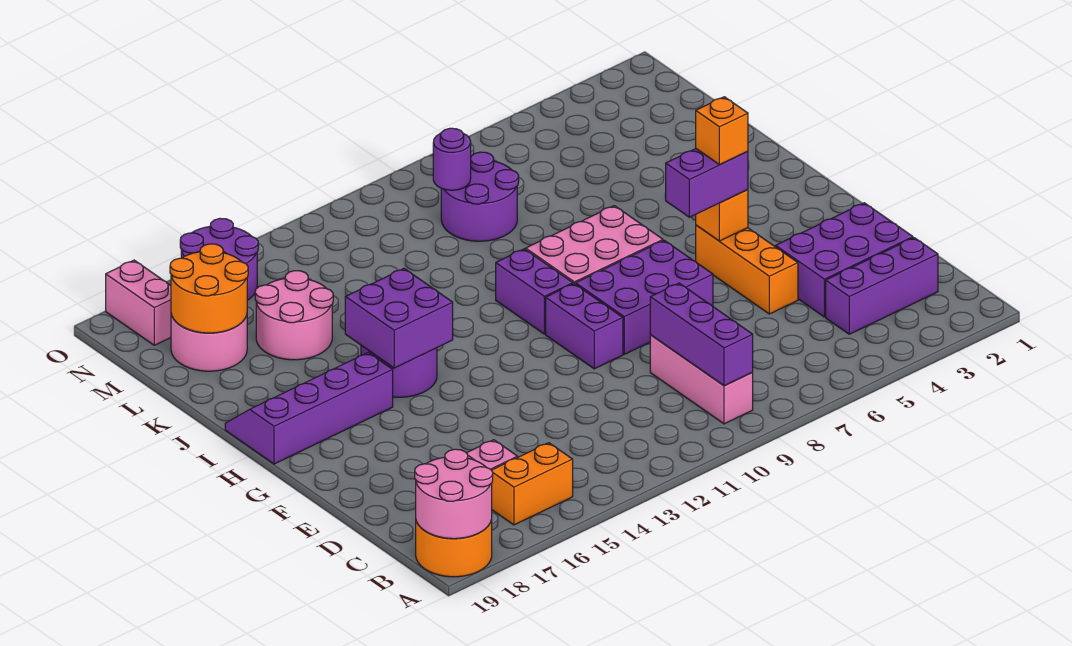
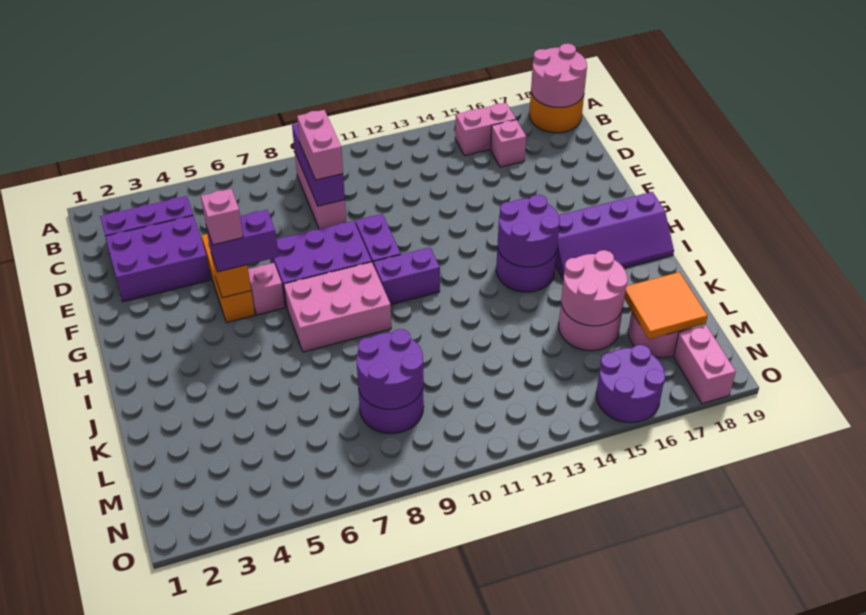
orange 1x2 brick [491,443,573,525] -> pink 1x2 brick [455,103,516,156]
none -> pink 1x2 brick [297,110,343,180]
orange 1x1 brick [696,97,748,165] -> pink 1x1 brick [201,189,243,245]
none -> pink 1x1 brick [248,263,285,315]
purple 1x2 brick [496,249,573,334] -> purple 1x2 brick turned to [373,247,440,304]
purple 2x2 brick [345,269,453,368] -> purple 2x2 round brick [498,195,560,267]
none -> pink 2x2 round brick [561,250,628,326]
orange 2x2 round brick [170,244,248,333] -> orange 2x2 tile [624,272,707,339]
purple 1x1 round brick [433,128,471,190] -> purple 2x2 round brick [356,329,423,409]

